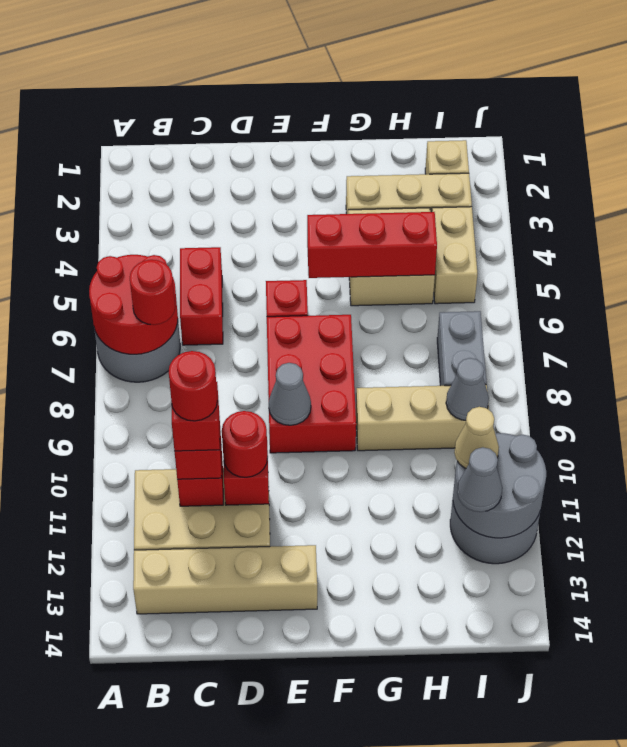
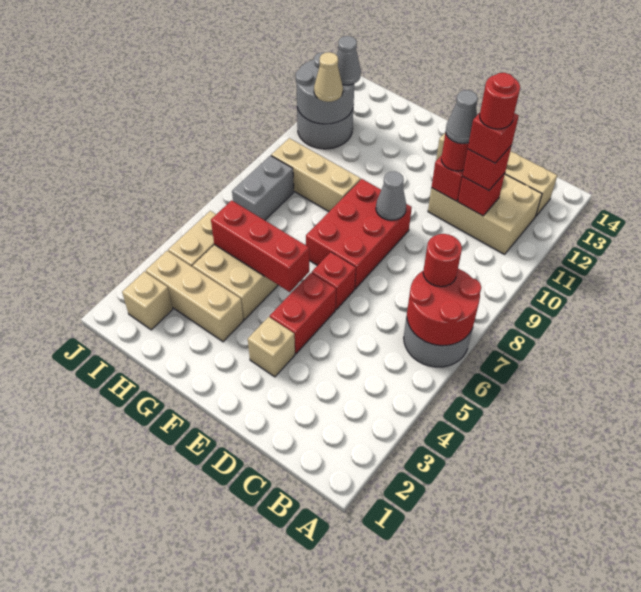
red 1x2 brick [180,247,223,345] -> red 1x2 brick moved to [270,273,336,354]
none -> tan 1x1 brick [248,317,295,377]
grey 1x1 cone [446,358,489,420] -> grey 1x1 cone moved to [446,90,478,143]

